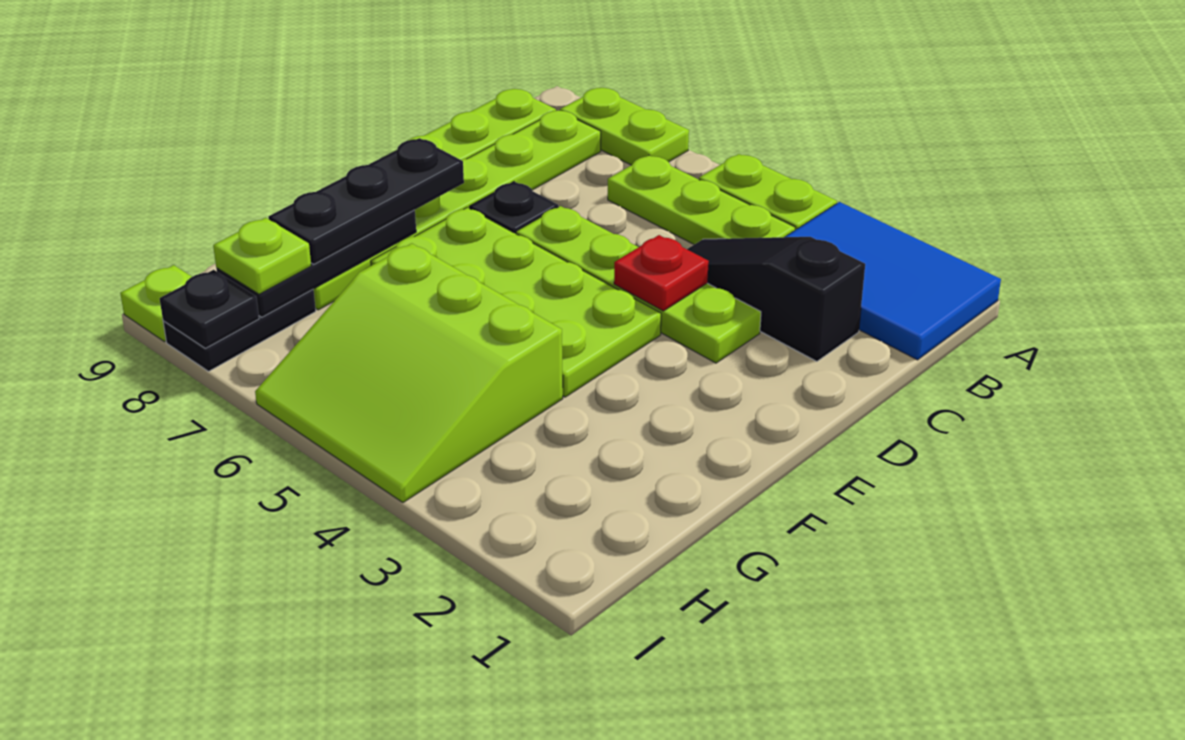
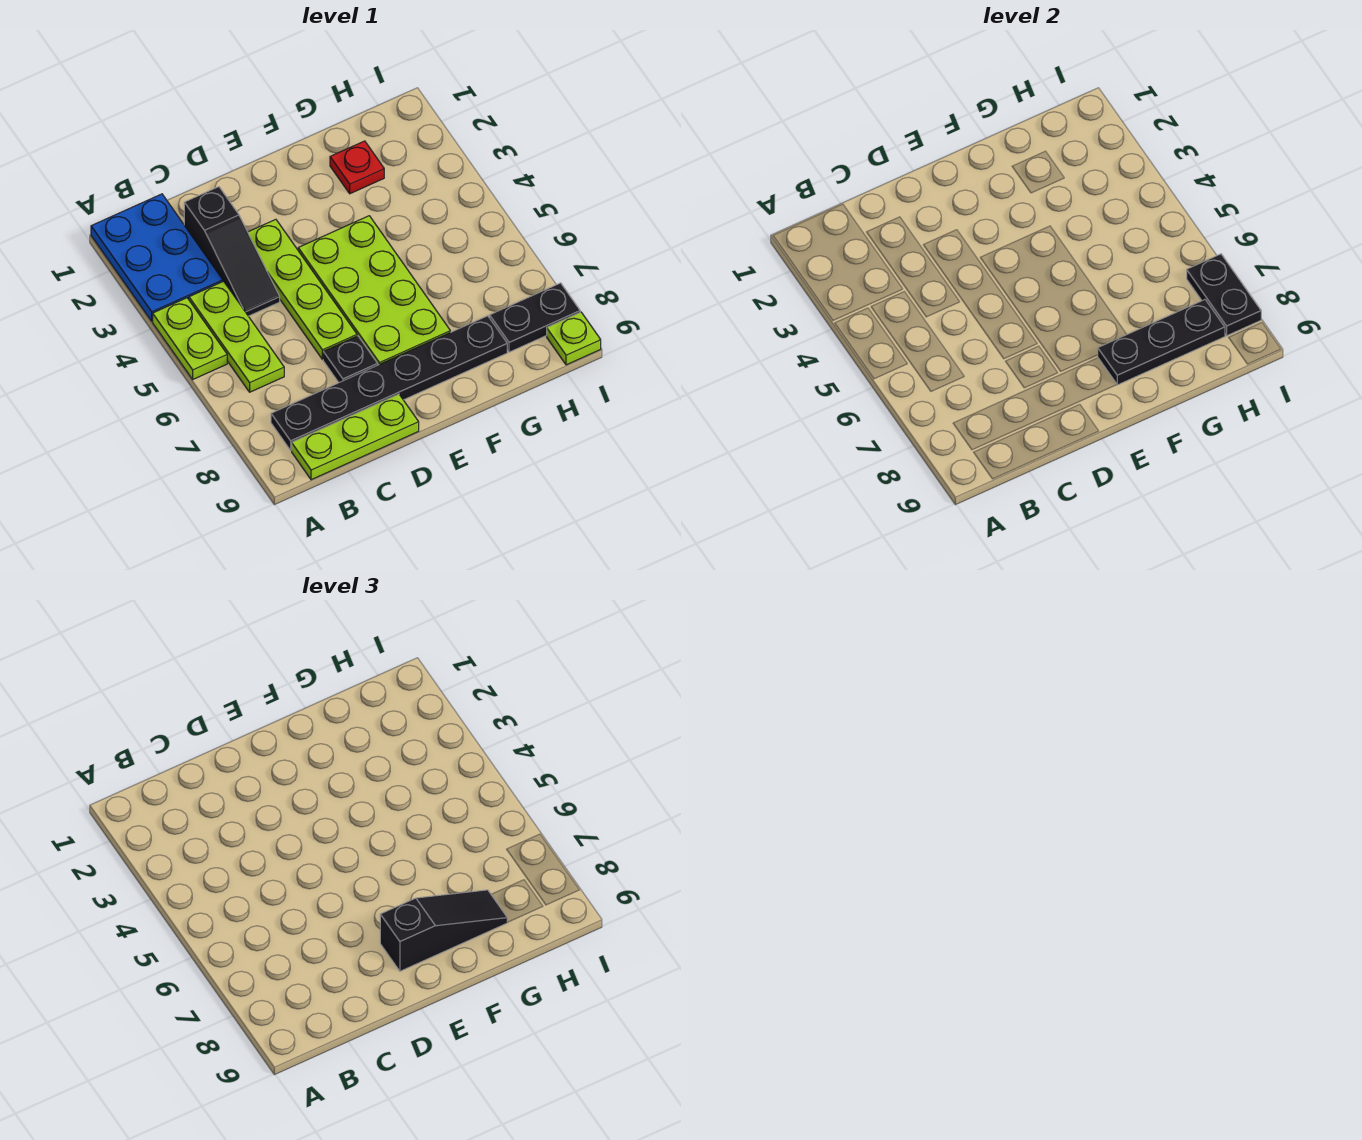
blue 2x3 tile [785,202,1001,360] -> blue 2x3 plate [91,194,223,321]
lime 1x2 plate [560,88,689,165] -> none
lime 1x6 plate [313,111,601,310] -> black 1x6 plate [271,316,507,450]
red 1x1 plate [614,235,709,311] -> red 1x1 plate moved to [330,141,384,194]
black 1x3 plate [268,138,464,264] -> black 1x3 slope [380,890,507,971]
lime 3x3 slope [255,243,563,502] -> none
lime 1x1 plate [213,218,311,294] -> none
black 1x1 plate [160,270,259,348] -> black 1x2 plate [1187,254,1261,336]

